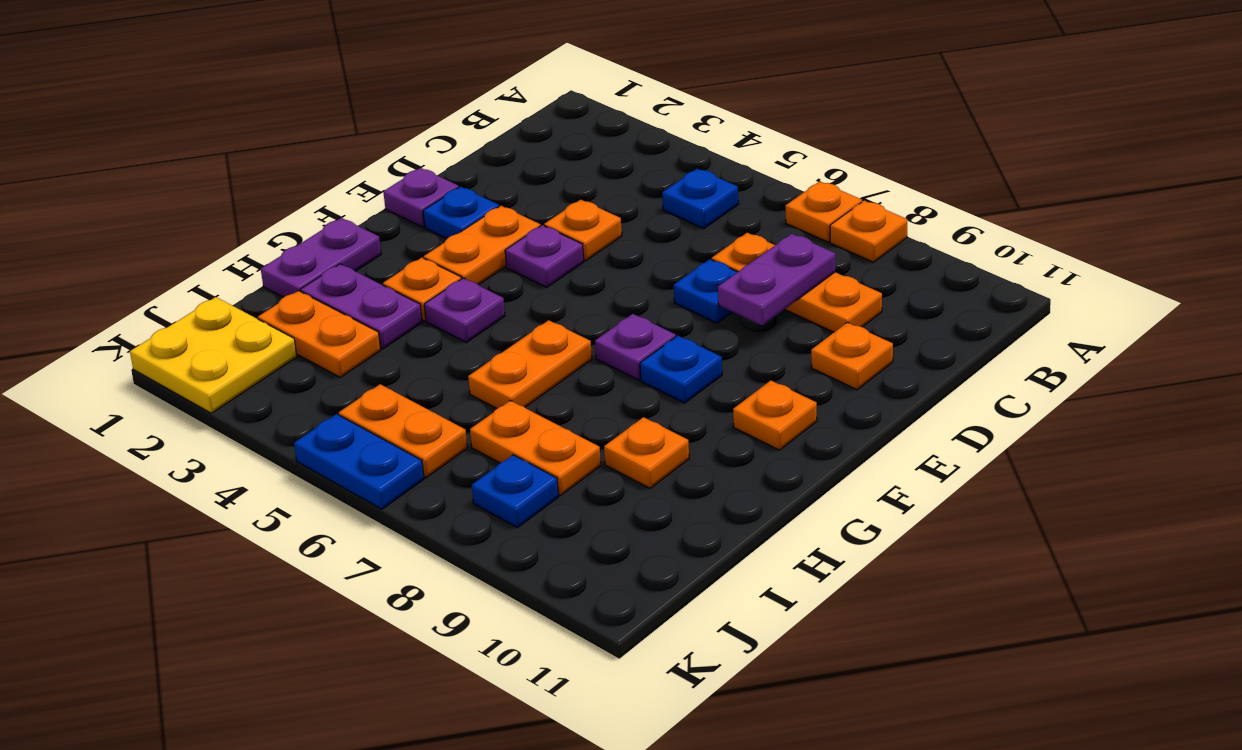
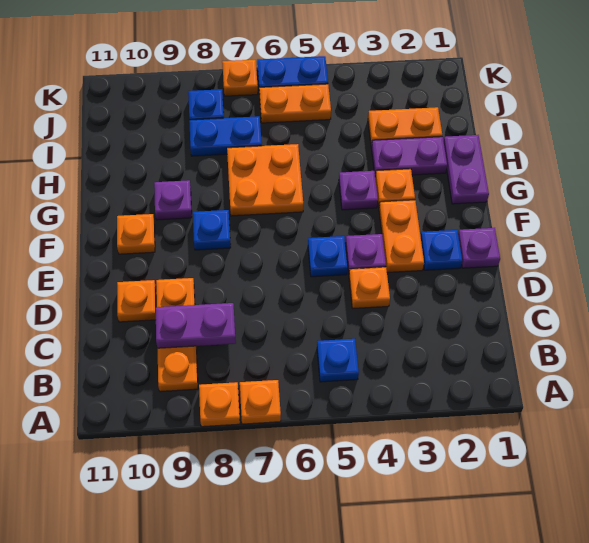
orange 1x3 plate [712,233,882,332] -> orange 1x3 plate turned to [156,278,198,392]
purple 1x2 plate [718,234,835,326] -> purple 1x2 plate turned to [156,303,236,348]
blue 1x1 plate [674,259,737,323] -> blue 1x1 plate moved to [308,236,348,277]
purple 1x1 plate [595,314,676,380] -> purple 1x1 plate moved to [154,180,192,220]
orange 1x2 plate [468,320,592,408] -> orange 2x2 plate [227,144,303,216]
orange 1x1 plate [604,417,689,488] -> orange 1x1 plate moved to [222,60,258,96]
orange 1x2 plate [470,400,601,495] -> blue 1x2 plate [189,116,262,156]
yellow 2x2 plate [130,297,297,413] -> none

